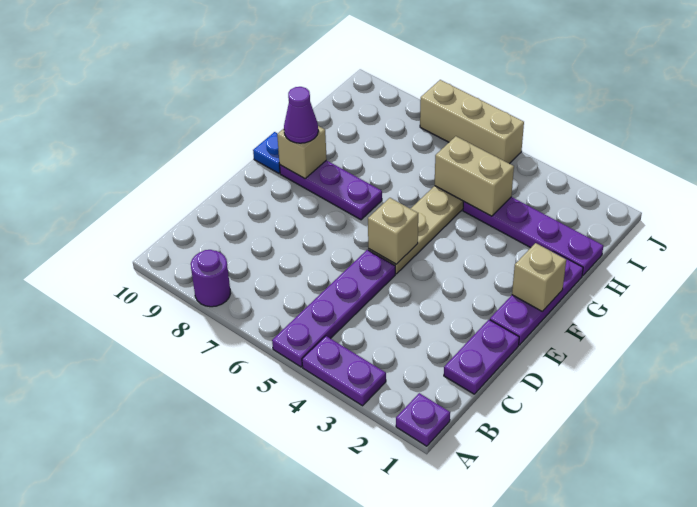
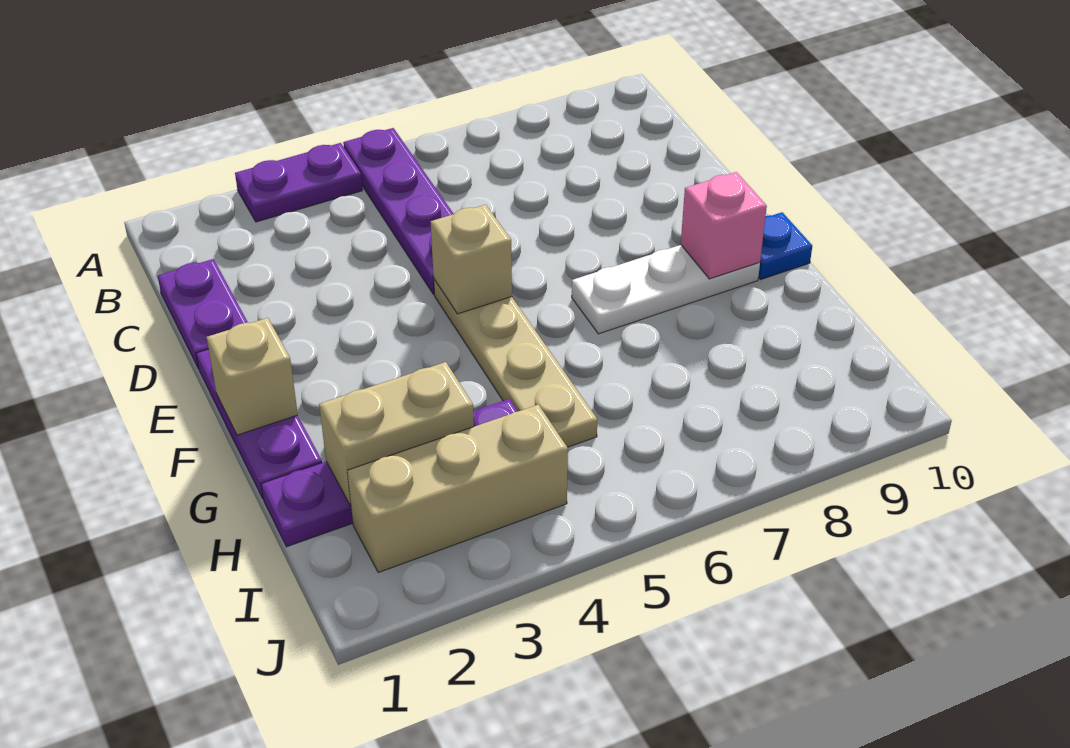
purple 1x1 plate [396,393,450,446] -> none
purple 1x1 round brick [191,250,230,307] -> none
purple 1x3 plate [280,160,382,220] -> white 1x3 plate [572,245,760,334]
tan 1x1 brick [277,126,327,179] -> pink 1x1 brick [681,172,767,279]
purple 1x1 cone [284,87,318,143] -> none
tan 1x2 brick [435,136,514,216] -> tan 1x2 brick moved to [319,362,474,505]
tan 1x3 brick [420,80,524,164] -> tan 1x3 brick moved to [347,405,568,572]

